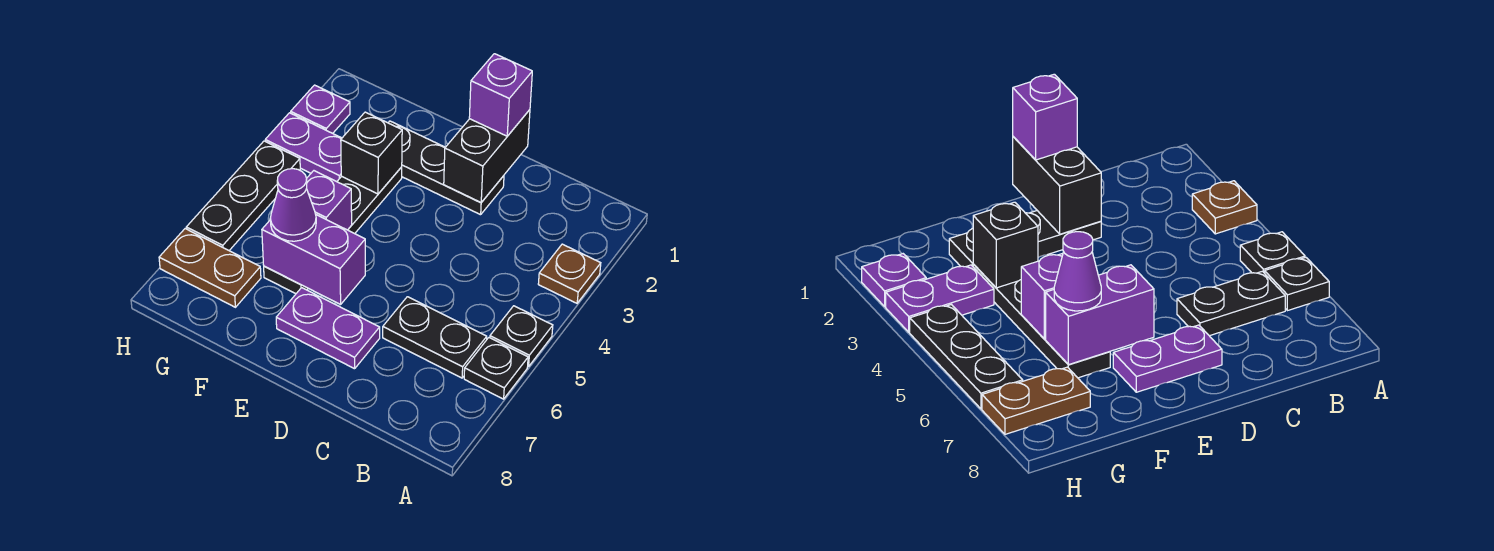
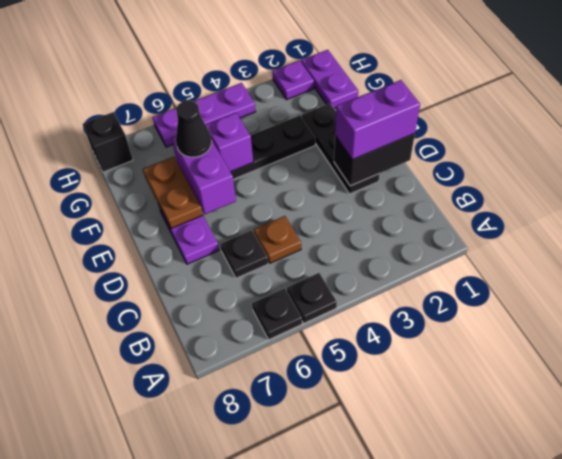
brown 1x1 plate [538,244,601,303] -> brown 1x1 plate moved to [254,216,301,263]
black 1x2 plate [383,297,487,378] -> black 1x1 plate [220,230,268,278]
purple 1x1 brick [469,54,532,136] -> purple 1x2 brick [335,80,420,160]
black 1x1 brick [341,112,402,194] -> black 1x1 brick moved to [83,112,133,172]
purple 1x1 cone [270,169,316,241] -> black 1x1 cone [176,100,212,157]
purple 1x2 plate [265,113,342,182] -> purple 1x2 plate moved to [301,50,358,109]
brown 1x2 plate [159,229,261,307] -> brown 1x2 plate moved to [143,157,203,228]
black 1x3 plate [186,141,300,250] -> purple 1x3 plate [152,83,256,147]

